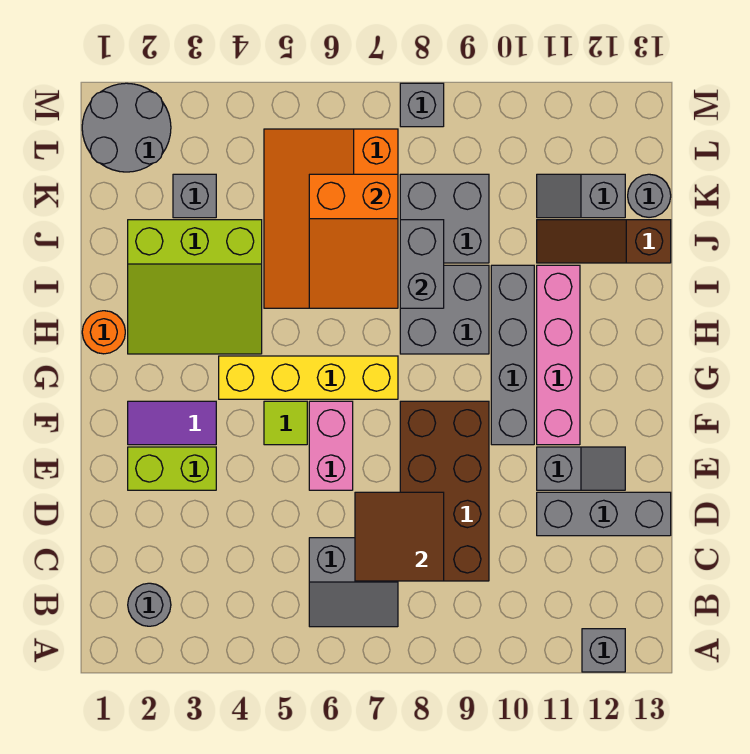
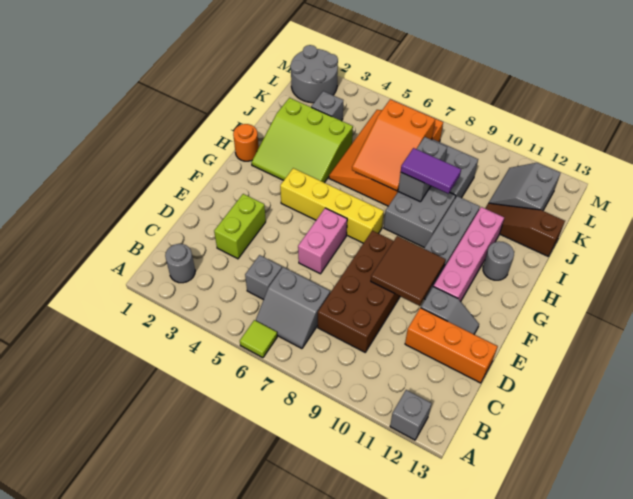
brown 2x2 tile [355,492,444,581] -> brown 2x2 tile moved to [371,236,446,306]
grey 1x3 brick [537,492,671,536] -> orange 1x3 brick [405,308,498,383]
lime 1x2 brick [128,447,216,490] -> lime 1x2 brick turned to [214,194,266,259]
purple 1x2 tile [128,401,216,445] -> purple 1x2 tile moved to [401,148,461,194]
lime 1x1 tile [264,401,307,445] -> lime 1x1 tile moved to [240,320,277,358]
grey 1x2 slope [537,174,625,218] -> grey 2x2 slope [489,163,560,211]
grey 1x1 round brick [628,174,671,217] -> grey 1x1 round brick moved to [483,241,514,280]
grey 1x1 brick [400,83,444,127] -> grey 1x1 brick moved to [245,255,282,300]

